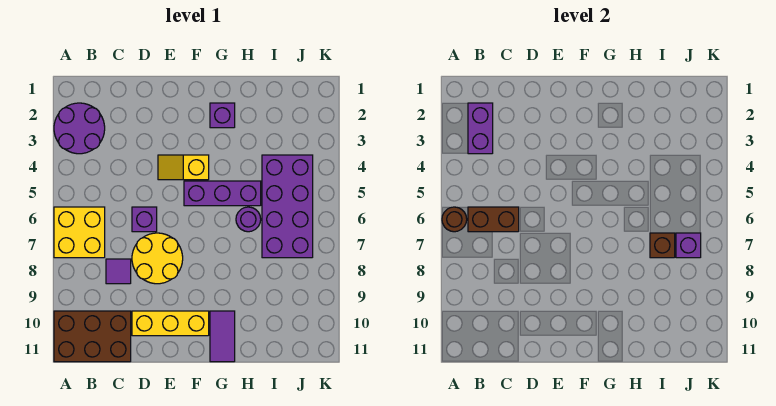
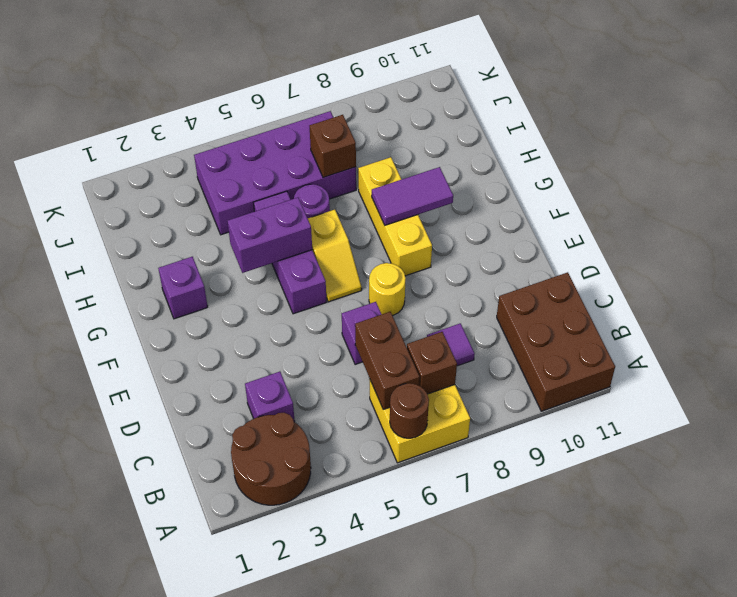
purple 2x2 round brick [54,103,105,154] -> brown 2x2 round brick [231,413,311,505]
purple 1x2 brick [468,103,493,154] -> purple 1x2 brick moved to [228,198,312,273]
none -> brown 1x1 brick [407,332,457,394]
yellow 2x2 round brick [132,233,183,284] -> yellow 1x1 round brick [369,263,406,315]
yellow 1x3 brick [132,311,209,336] -> yellow 1x3 brick moved to [358,157,432,276]
yellow 1x2 slope [158,155,209,180] -> yellow 1x2 slope moved to [308,210,362,302]
purple 1x2 tile [210,311,235,362] -> purple 1x2 tile moved to [372,167,453,225]
purple 1x1 brick [676,233,701,258] -> purple 1x1 brick moved to [245,372,295,422]

